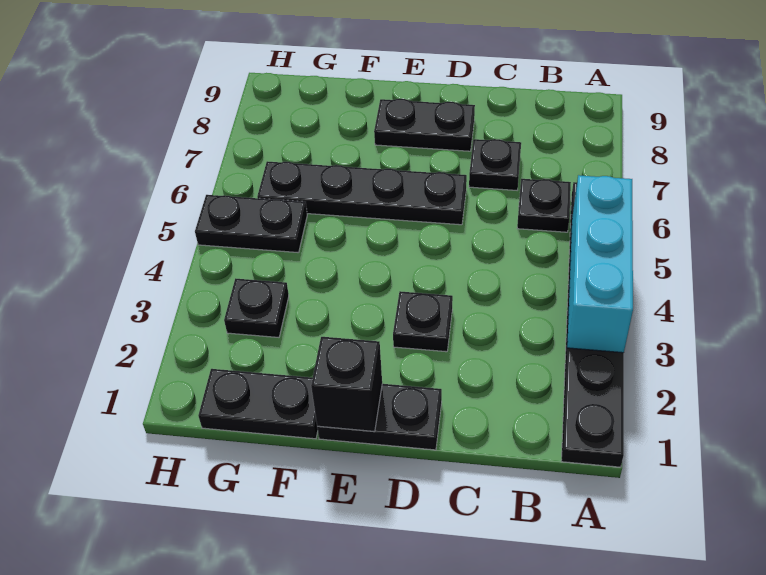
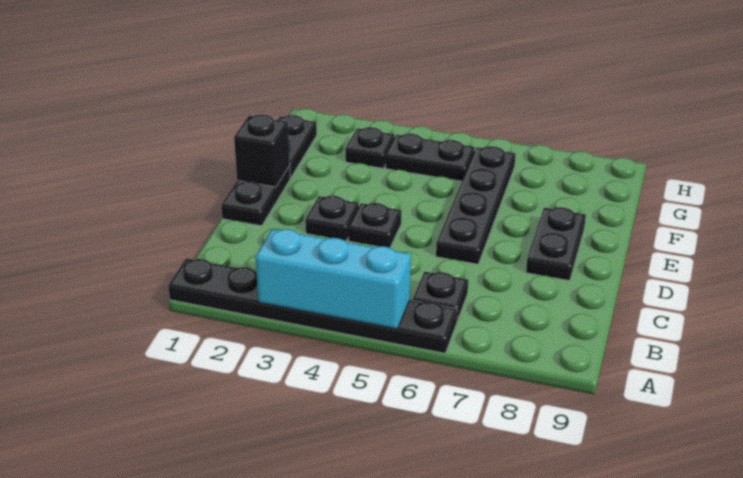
black 1x1 plate [469,139,521,190] -> black 1x1 plate moved to [348,203,401,248]
black 1x2 plate [195,195,307,253] -> black 1x2 plate turned to [386,133,475,181]

